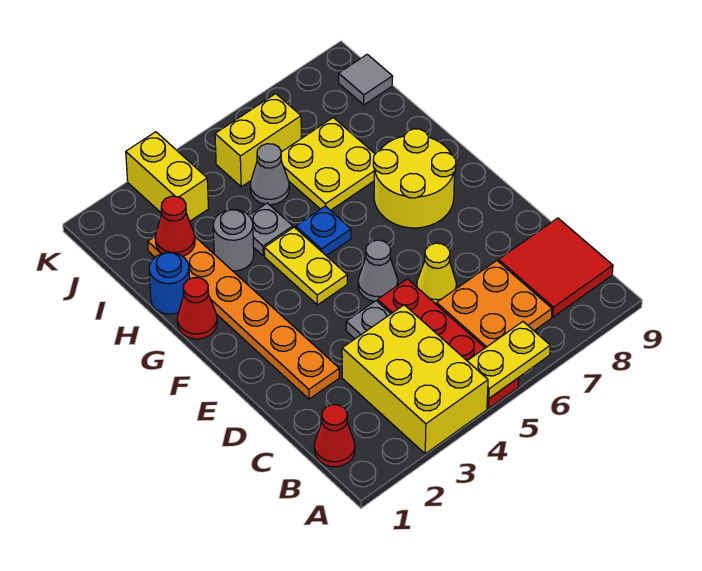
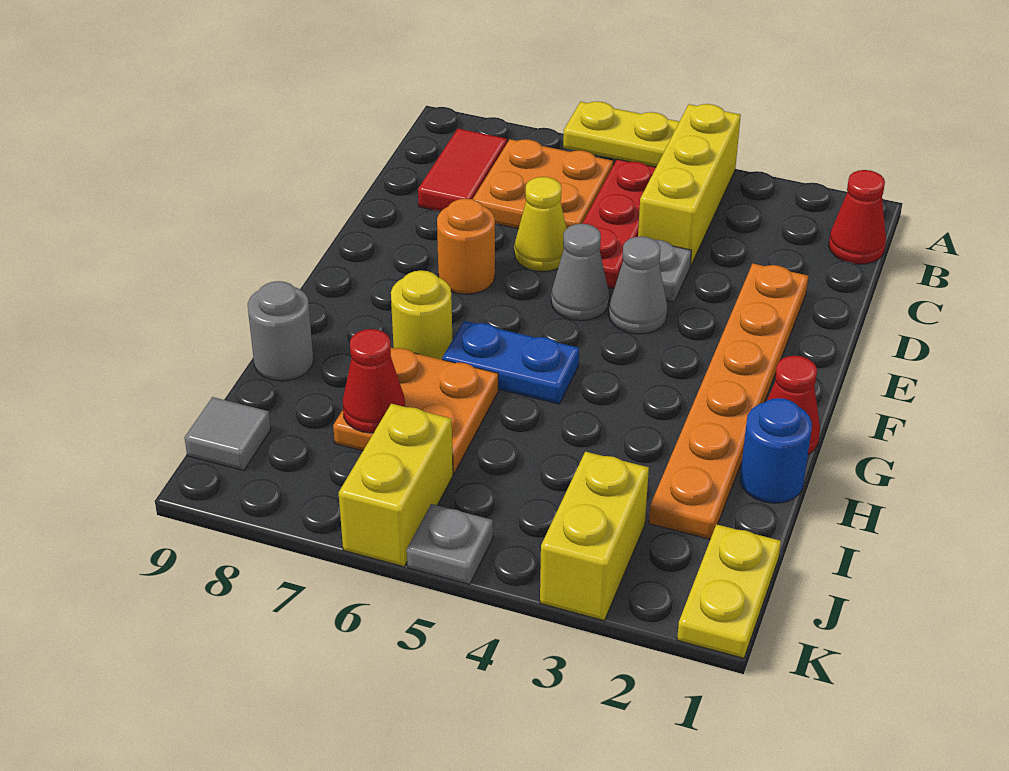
yellow 2x3 brick [342,305,488,454] -> yellow 1x3 brick [638,104,741,266]
red 2x2 tile [498,218,613,317] -> red 1x2 tile [418,129,507,211]
none -> orange 1x1 round brick [437,199,495,294]
yellow 1x2 plate [264,227,347,305] -> yellow 1x2 plate moved to [677,524,781,658]
yellow 2x2 round brick [373,129,456,228] -> yellow 1x1 round brick [391,270,452,360]
blue 1x1 plate [296,206,351,256] -> blue 1x2 plate [442,321,579,404]
grey 1x1 round brick [213,210,254,271] -> grey 1x1 round brick moved to [248,281,314,381]
grey 1x1 plate [249,203,293,256] -> grey 1x1 plate moved to [407,504,493,584]
yellow 2x2 plate [281,118,375,211] -> orange 2x2 plate [333,348,498,474]
red 1x1 cone [155,196,195,256] -> red 1x1 cone moved to [342,329,405,433]
grey 1x1 cone [250,144,289,205] -> grey 1x1 cone moved to [609,236,667,334]
yellow 1x2 brick [215,94,301,187] -> yellow 1x2 brick turned to [339,404,453,567]

